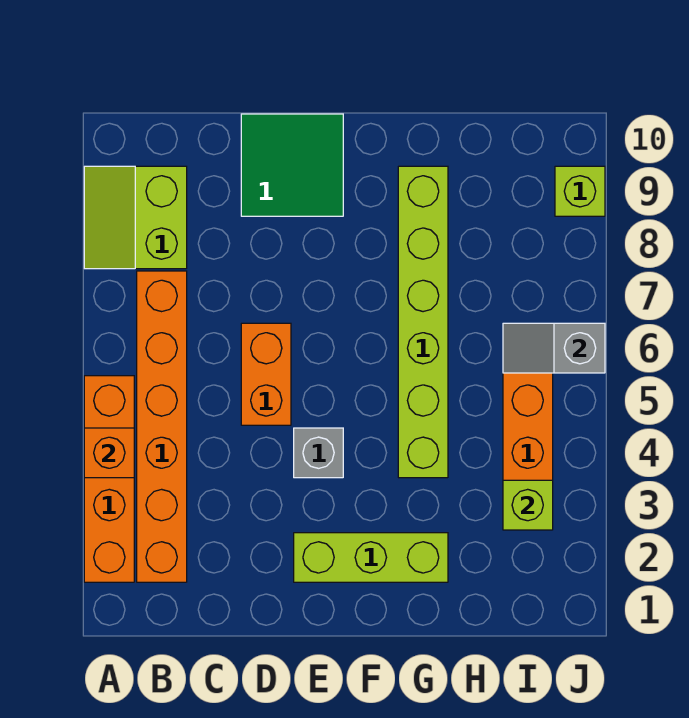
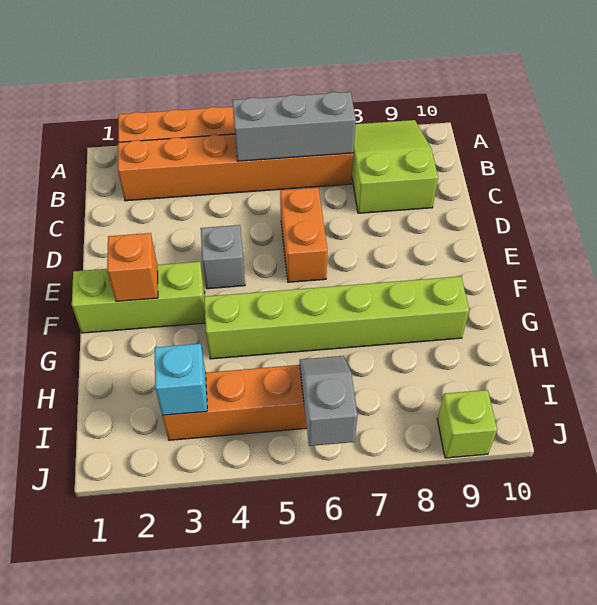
orange 1x1 brick [84,428,134,478] -> orange 1x1 brick moved to [107,233,158,301]
lime 2x2 slope [84,166,187,269] -> lime 2x3 slope [352,120,438,213]
none -> grey 1x3 brick [232,92,356,161]
orange 1x2 brick [241,323,291,425] -> orange 1x2 brick turned to [280,188,327,282]
green 2x2 tile [241,114,343,216] -> none
lime 1x3 brick [294,533,448,582] -> lime 1x3 brick turned to [72,262,205,333]
lime 1x1 brick [503,480,553,530] -> cyan 1x1 brick [155,344,207,415]

